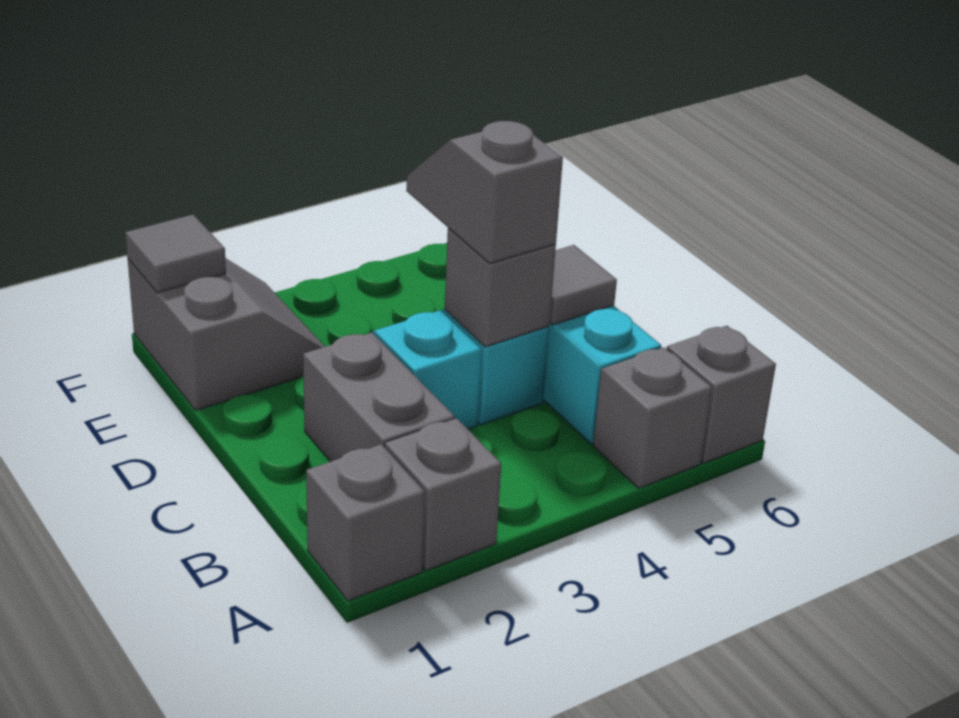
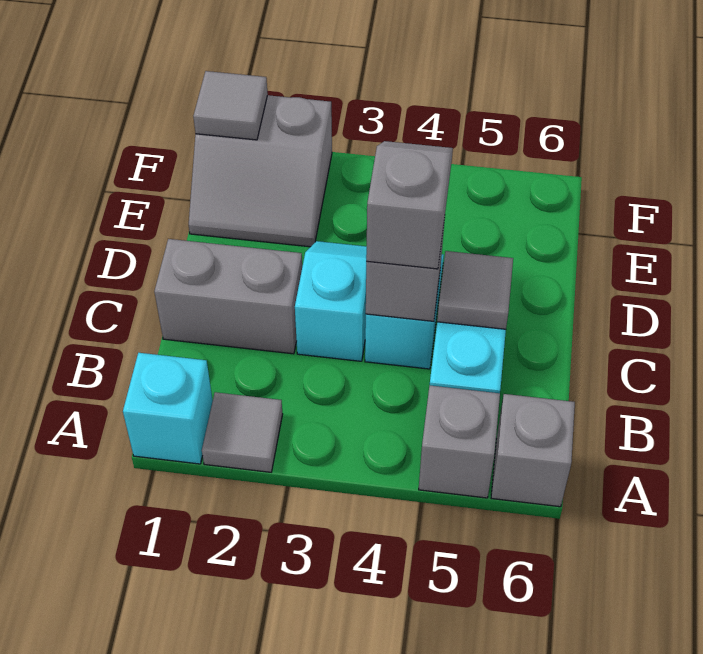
grey 1x1 brick [306,444,424,601] -> cyan 1x1 brick [123,353,213,464]
grey 1x1 brick [385,418,501,571] -> grey 1x1 tile [202,392,283,472]
grey 1x2 brick [303,332,455,462] -> grey 1x2 brick turned to [154,239,302,354]
grey 2x2 slope [128,258,325,411] -> grey 2x2 slope turned to [189,95,332,247]

